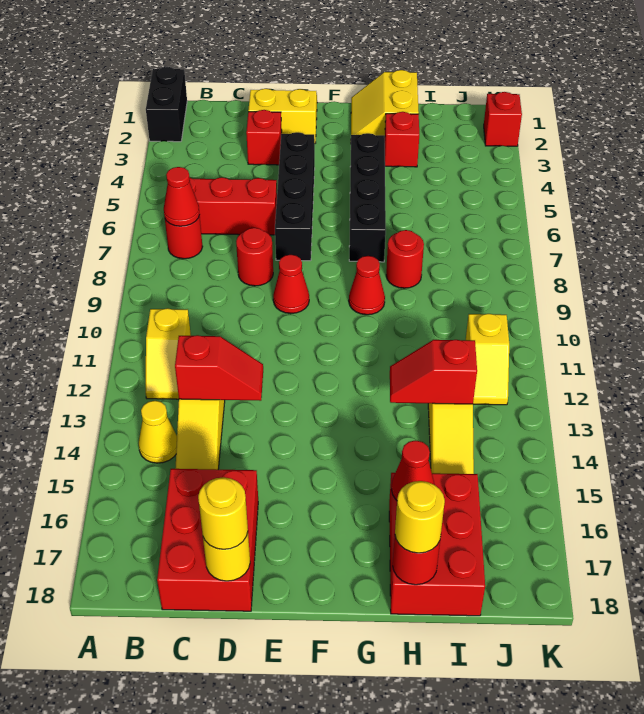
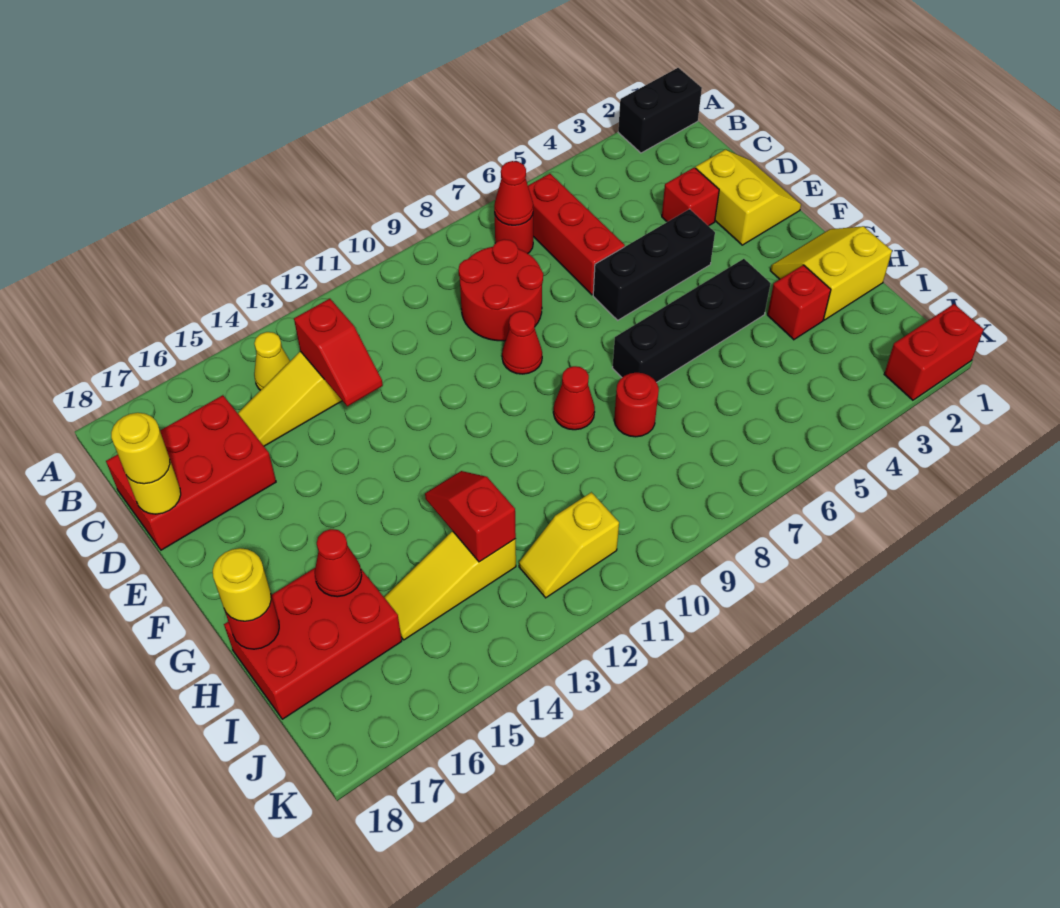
yellow 1x2 slope [146,308,191,399] -> none
red 1x1 round brick [236,228,273,286] -> red 2x2 round brick [458,239,543,341]
black 1x4 brick [275,132,315,261] -> black 1x3 brick [593,209,715,320]
red 1x1 brick [484,92,522,146] -> red 1x2 brick [884,304,984,400]

